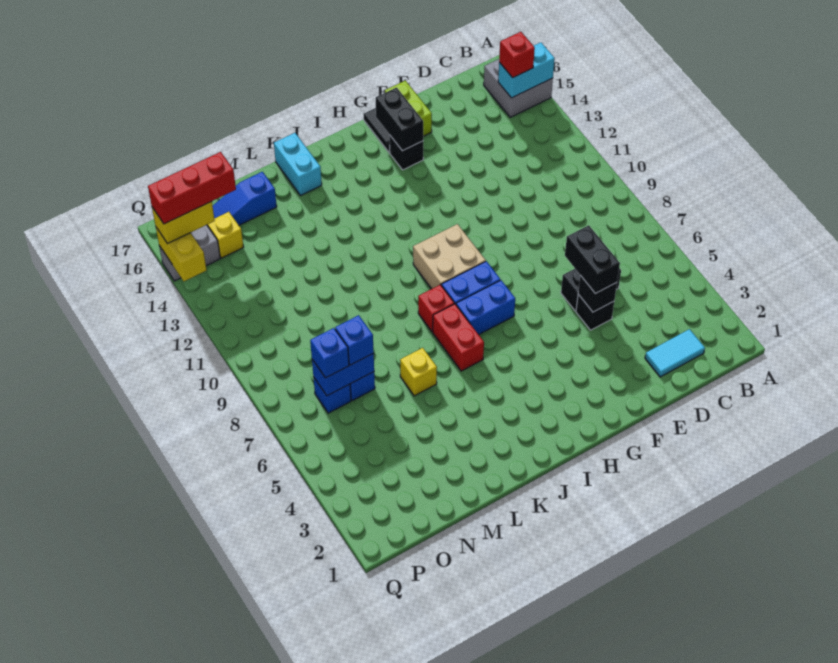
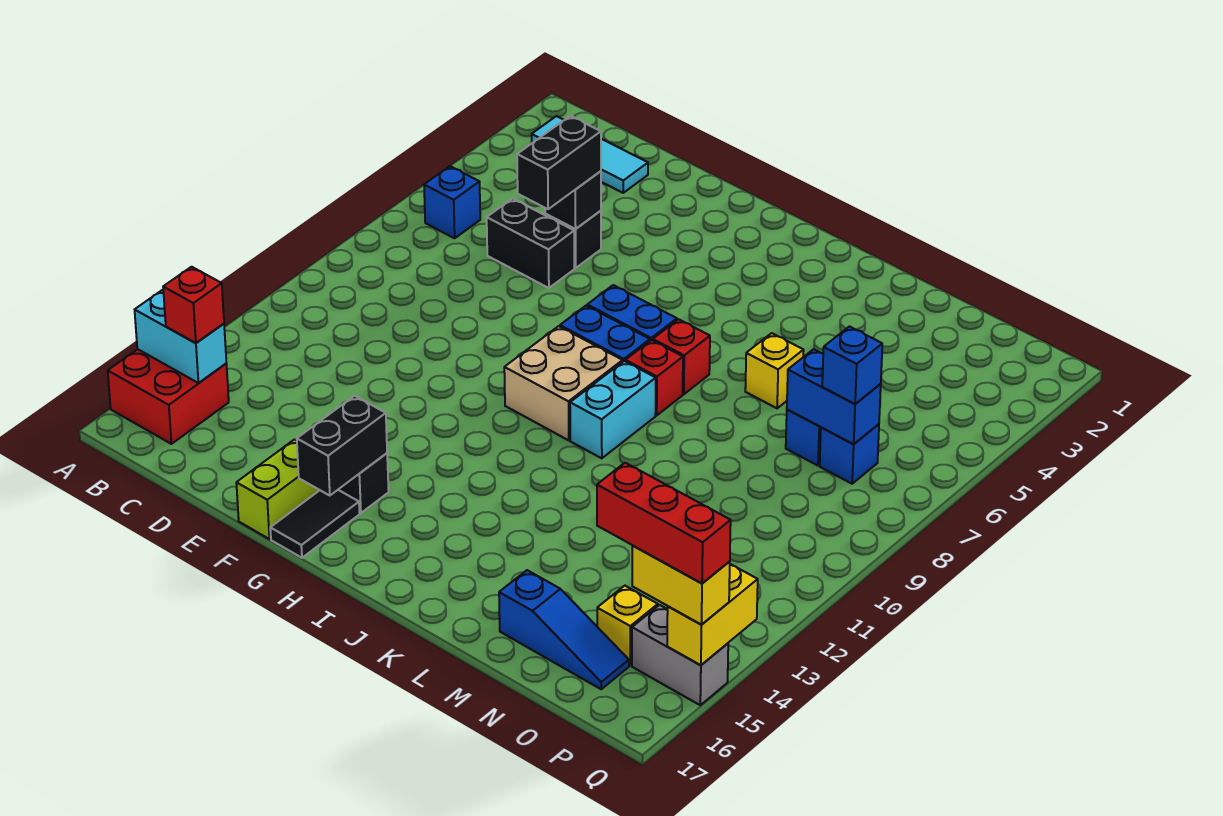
grey 2x2 brick [484,59,553,117] -> red 2x2 brick [108,349,229,444]
cyan 1x2 tile [645,329,705,377] -> cyan 1x3 tile [532,116,648,193]
red 1x2 brick [433,304,484,371] -> red 1x1 brick [653,319,710,394]
cyan 1x2 brick [274,133,322,196] -> cyan 1x2 brick moved to [570,361,656,458]
blue 1x1 brick [335,315,374,365] -> blue 1x1 brick moved to [424,166,480,238]

